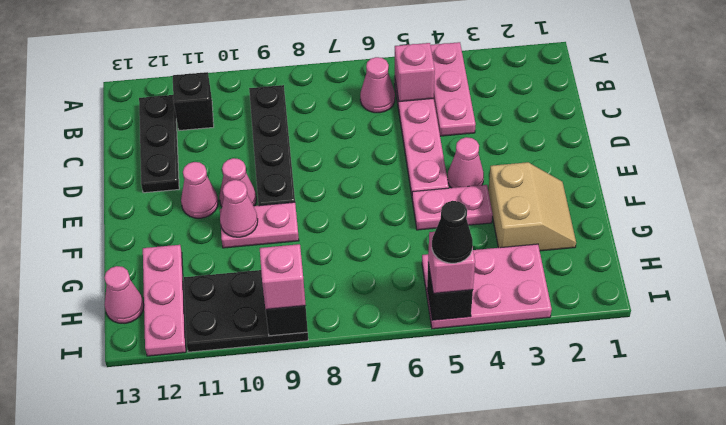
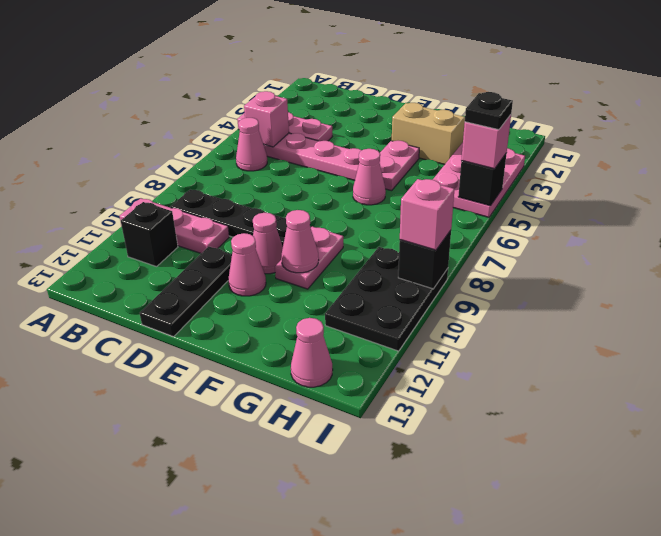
black 1x3 plate [139,95,179,193] -> black 1x3 plate turned to [140,246,232,337]
pink 1x1 cone [448,137,484,188] -> pink 1x1 cone moved to [353,149,386,205]
pink 1x3 plate [143,245,186,356] -> pink 1x3 plate moved to [120,198,229,253]
black 1x1 cone [432,201,473,263] -> black 1x1 plate [465,92,513,130]

